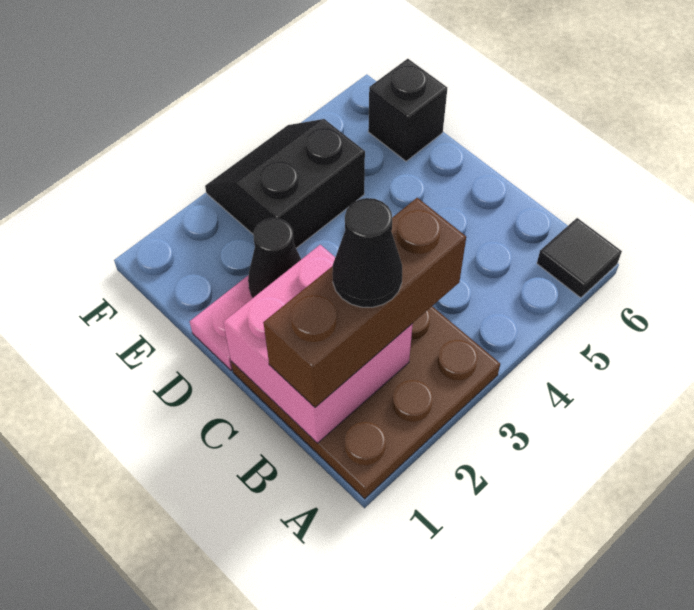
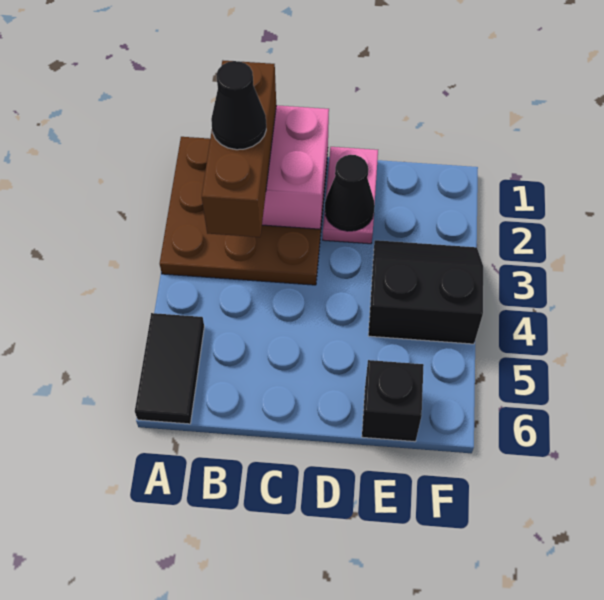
black 1x1 tile [537,218,622,298] -> black 1x2 tile [135,313,204,424]
black 2x2 slope [205,119,365,248] -> black 2x2 slope turned to [368,240,483,344]

